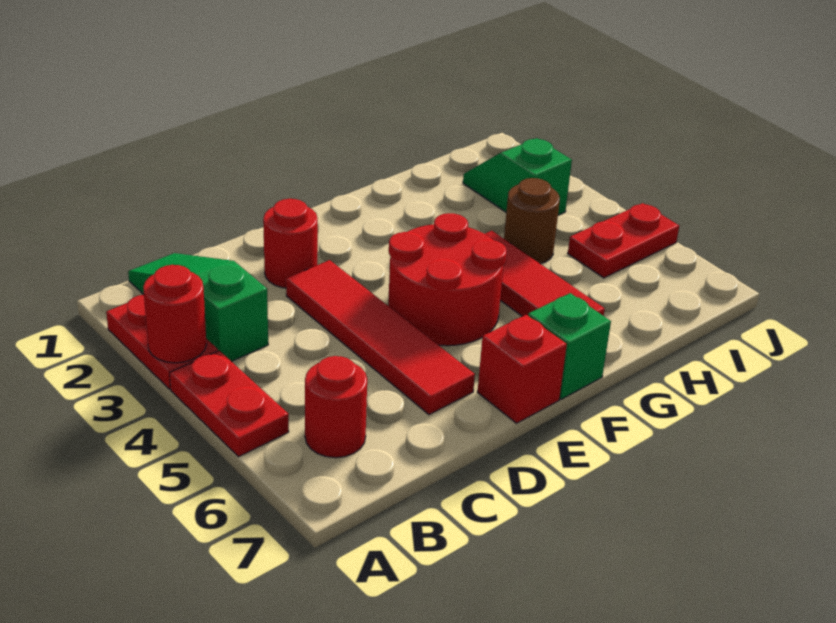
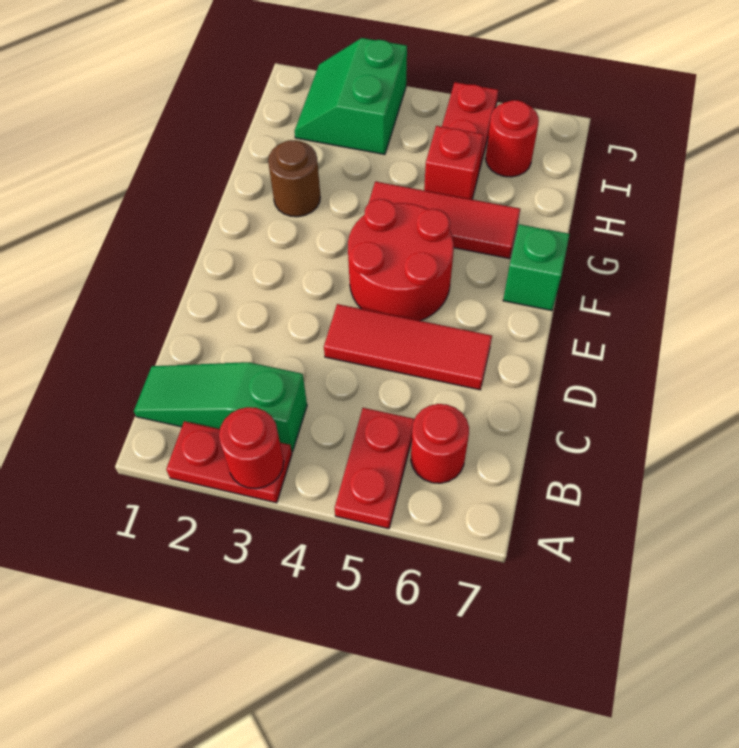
red 1x2 plate [170,351,289,457] -> red 1x2 plate turned to [335,408,415,529]
red 1x1 round brick [263,199,318,288] -> red 1x1 round brick moved to [486,100,539,177]
red 1x4 tile [286,260,475,415] -> red 1x3 tile [324,304,492,390]
red 1x1 brick [477,315,567,423] -> red 1x1 brick moved to [424,126,484,199]
brown 1x1 round brick [504,178,560,264] -> brown 1x1 round brick moved to [268,140,320,217]
green 1x2 slope [463,138,572,215] -> green 2x2 slope [295,38,407,154]

